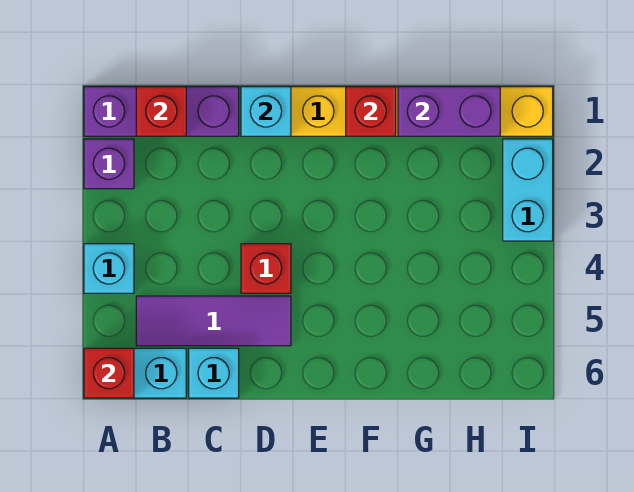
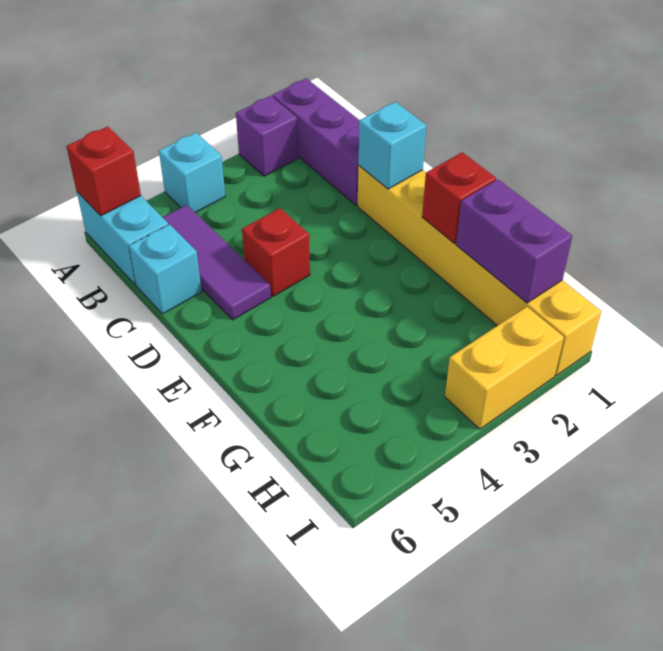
red 1x1 brick [136,87,186,136] -> none
cyan 1x2 brick [503,139,553,241] -> yellow 1x2 brick [445,307,564,429]

